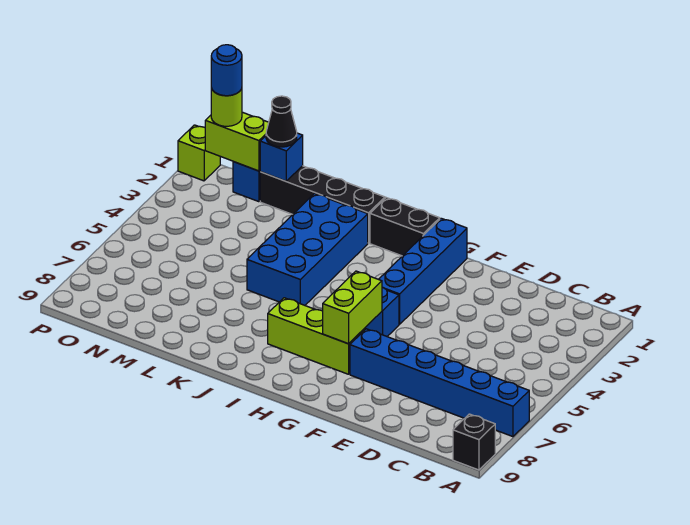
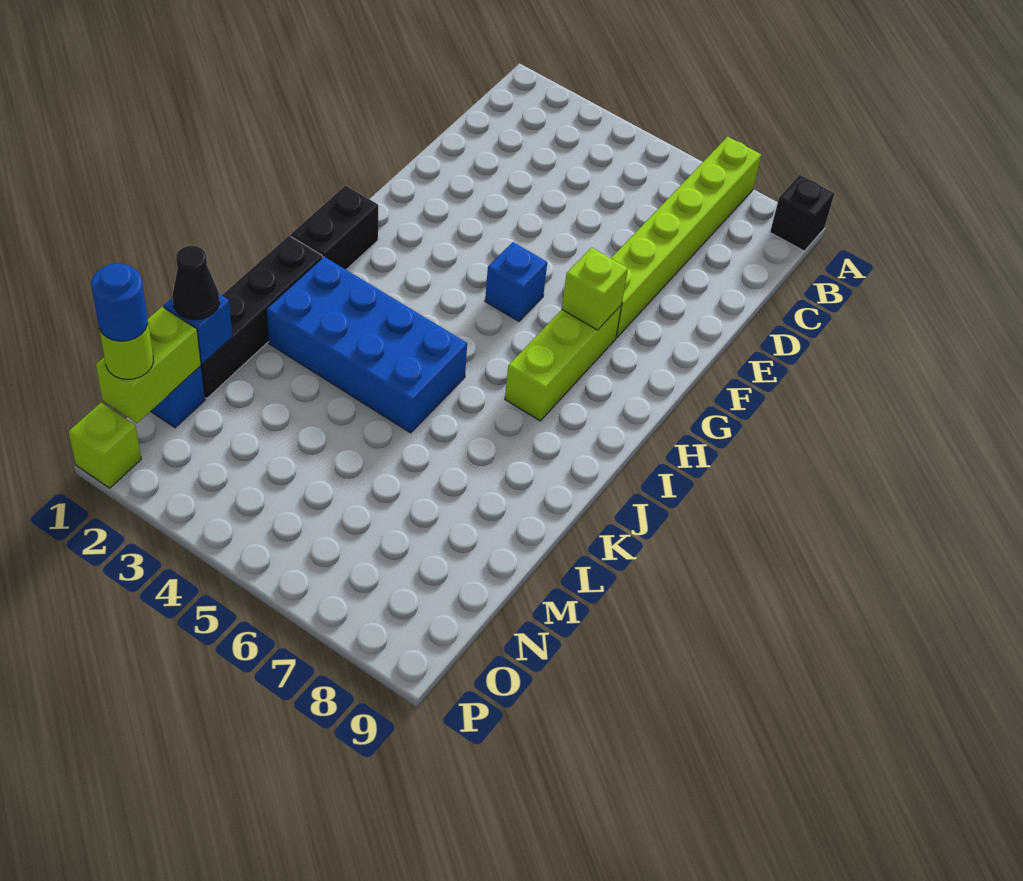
blue 1x6 brick [350,329,529,437] -> lime 1x6 brick [611,137,761,338]
blue 1x4 brick [379,218,467,324] -> none
lime 1x2 brick [323,271,382,344] -> lime 1x1 brick [562,248,628,330]

